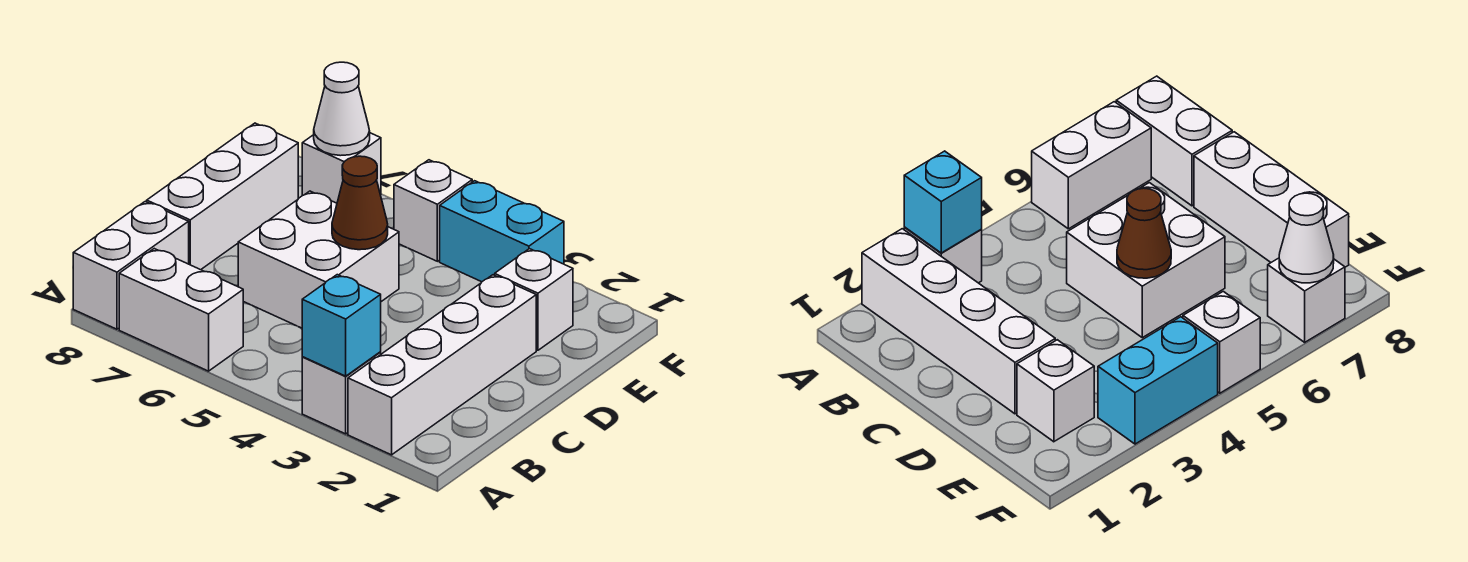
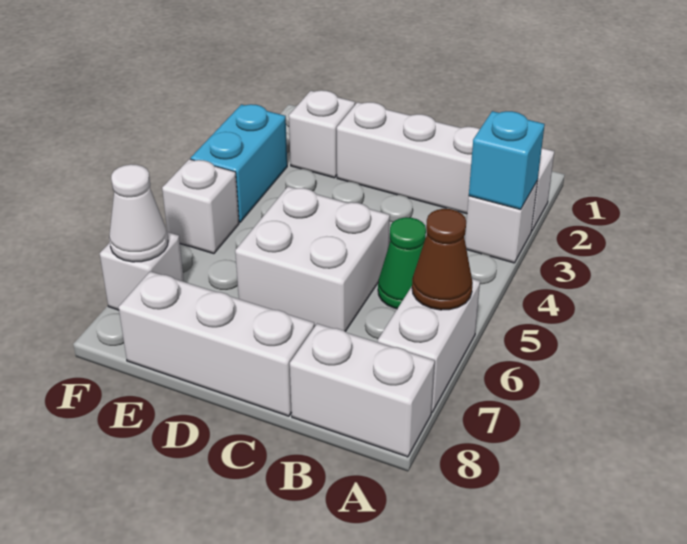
none -> green 1x1 cone [378,217,426,309]
brown 1x1 cone [332,156,388,250] -> brown 1x1 cone moved to [412,209,473,310]

